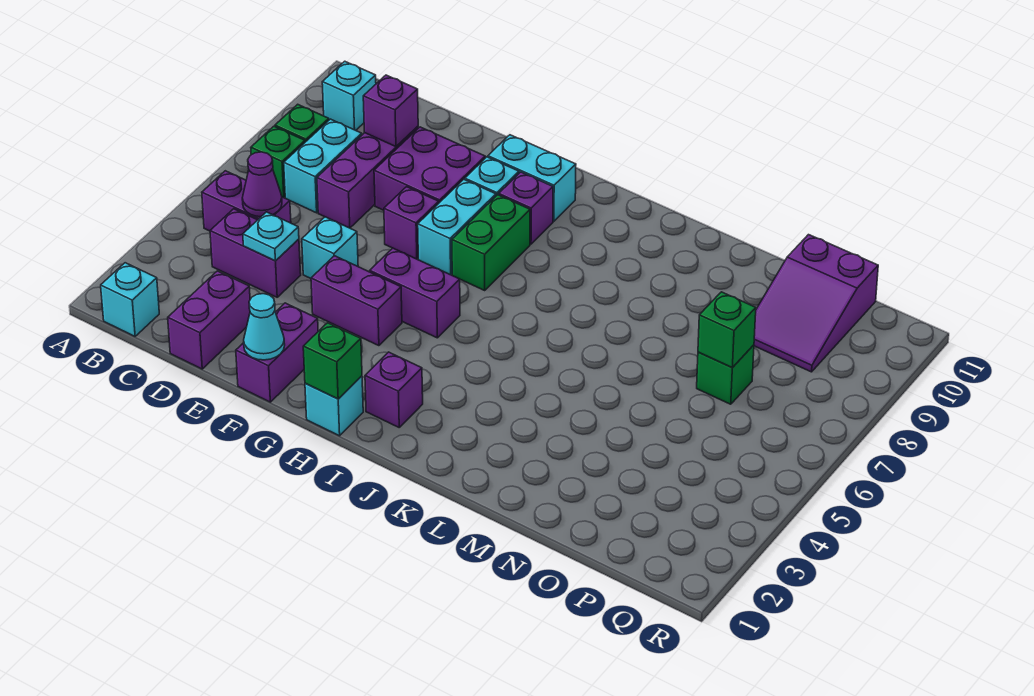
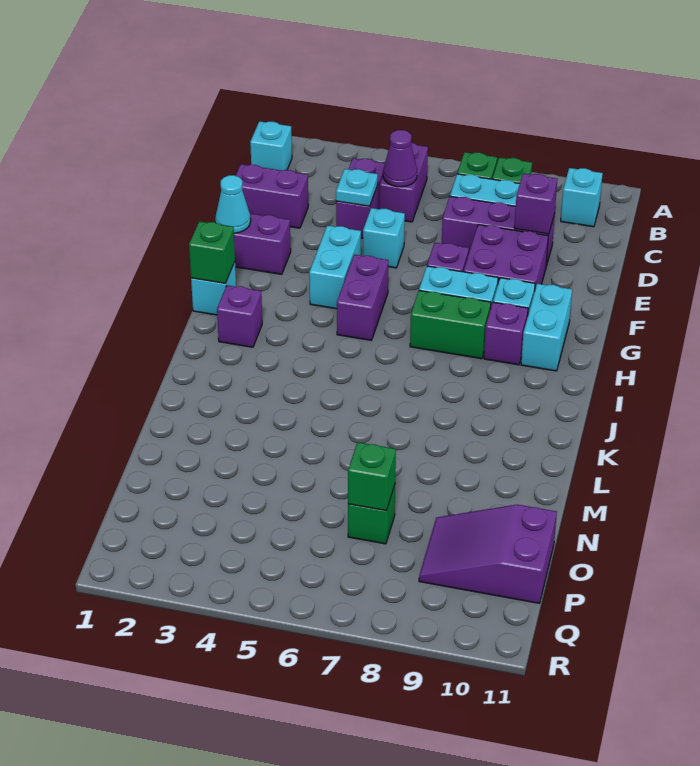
purple 1x2 brick [311,256,402,346] -> cyan 1x2 brick [309,225,361,309]

